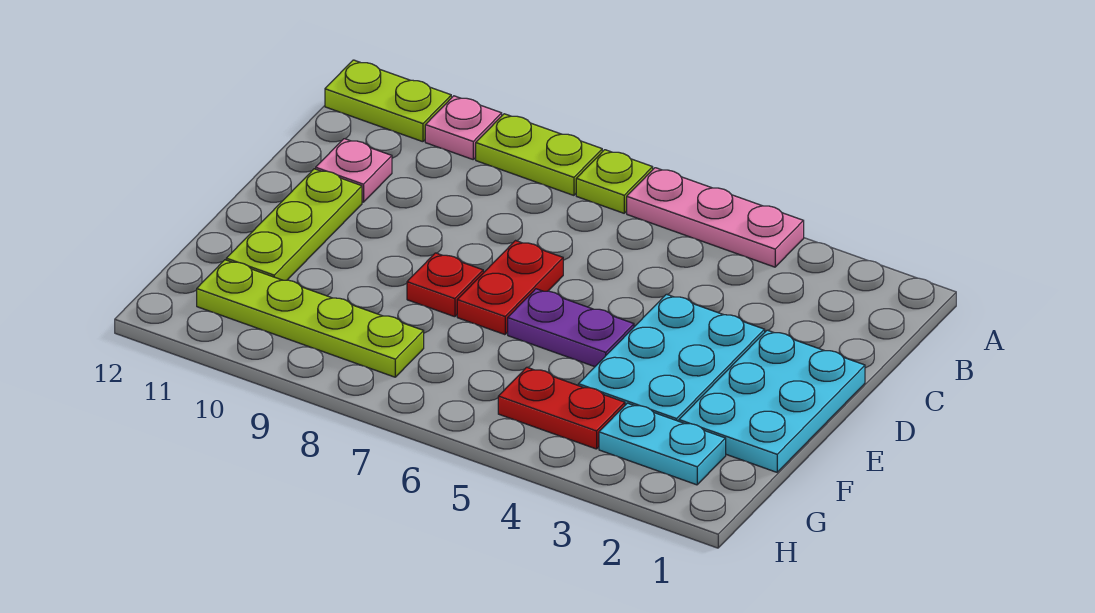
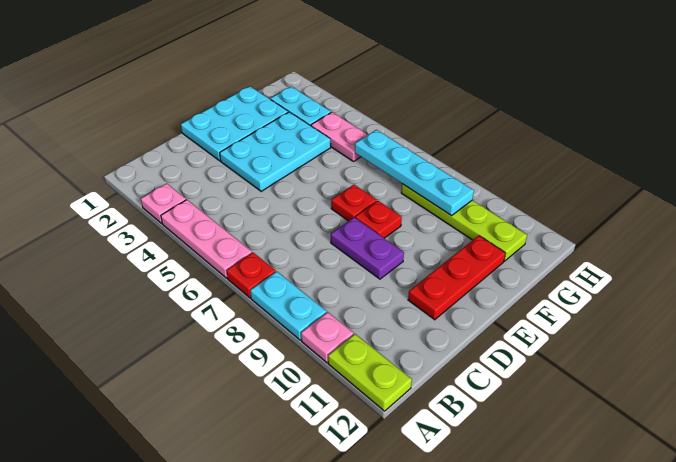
lime 1x1 plate [576,150,653,213] -> red 1x1 plate [227,253,276,298]
lime 1x2 plate [476,114,602,195] -> cyan 1x2 plate [250,272,327,340]
pink 1x1 plate [316,139,392,202] -> pink 1x1 plate moved to [141,183,186,223]
red 1x2 plate [457,241,563,335] -> red 1x1 plate [331,185,377,221]
lime 1x3 plate [226,169,362,280] -> red 1x3 plate [408,236,505,320]
purple 1x2 plate [508,289,634,367] -> purple 1x2 plate moved to [331,217,404,279]
red 1x2 plate [498,367,625,449] -> pink 1x2 plate [311,112,368,161]
none -> cyan 1x4 plate [355,130,474,216]

